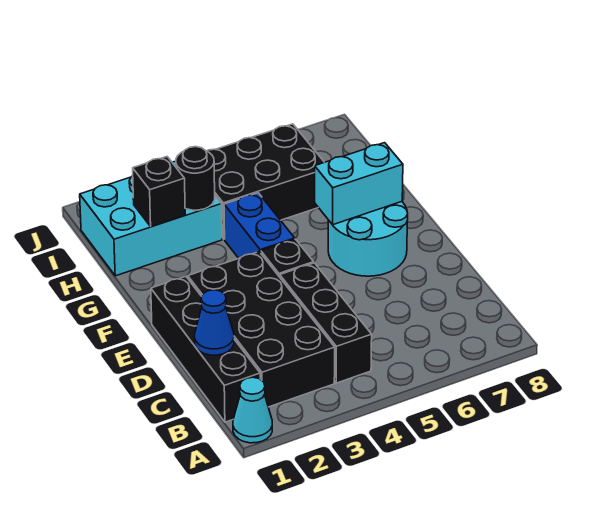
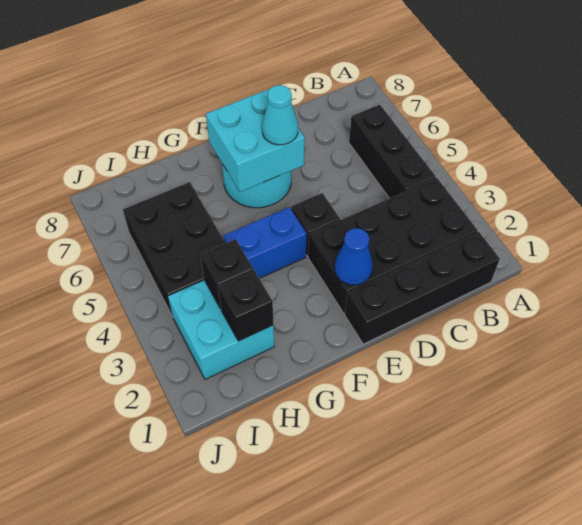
cyan 1x1 cone [233,377,272,443] -> cyan 1x1 cone moved to [262,85,298,145]
black 1x3 brick [280,263,372,383] -> black 1x3 brick turned to [349,105,436,198]
blue 1x1 cone [195,290,234,355] -> blue 1x1 cone moved to [335,228,373,285]
cyan 1x2 brick [315,143,403,225] -> cyan 2x2 brick [206,89,305,192]
cyan 2x3 brick [80,162,222,276] -> cyan 2x2 brick [168,280,274,379]
black 1x1 round brick [176,147,215,210] -> black 1x1 brick [200,239,253,309]

